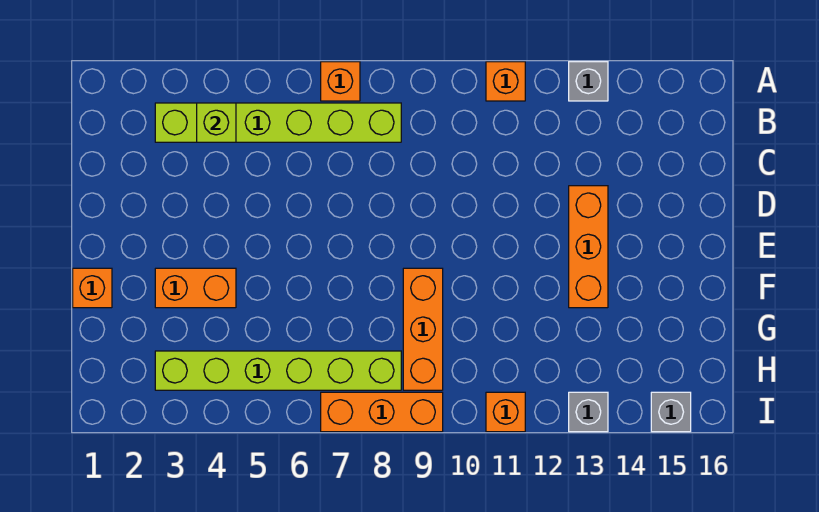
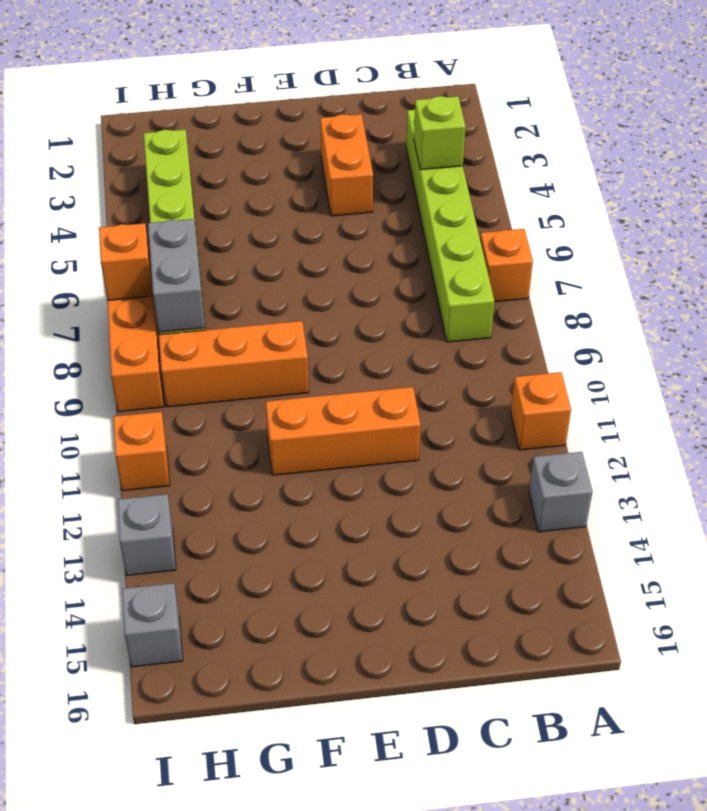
orange 1x3 brick [569,186,608,308] -> orange 1x3 brick moved to [266,387,420,475]
orange 1x1 brick [73,268,112,308] -> orange 1x1 brick moved to [99,223,153,300]
orange 1x2 brick [155,268,236,308] -> orange 1x2 brick moved to [320,114,373,216]
none -> grey 1x2 brick [148,219,205,332]

